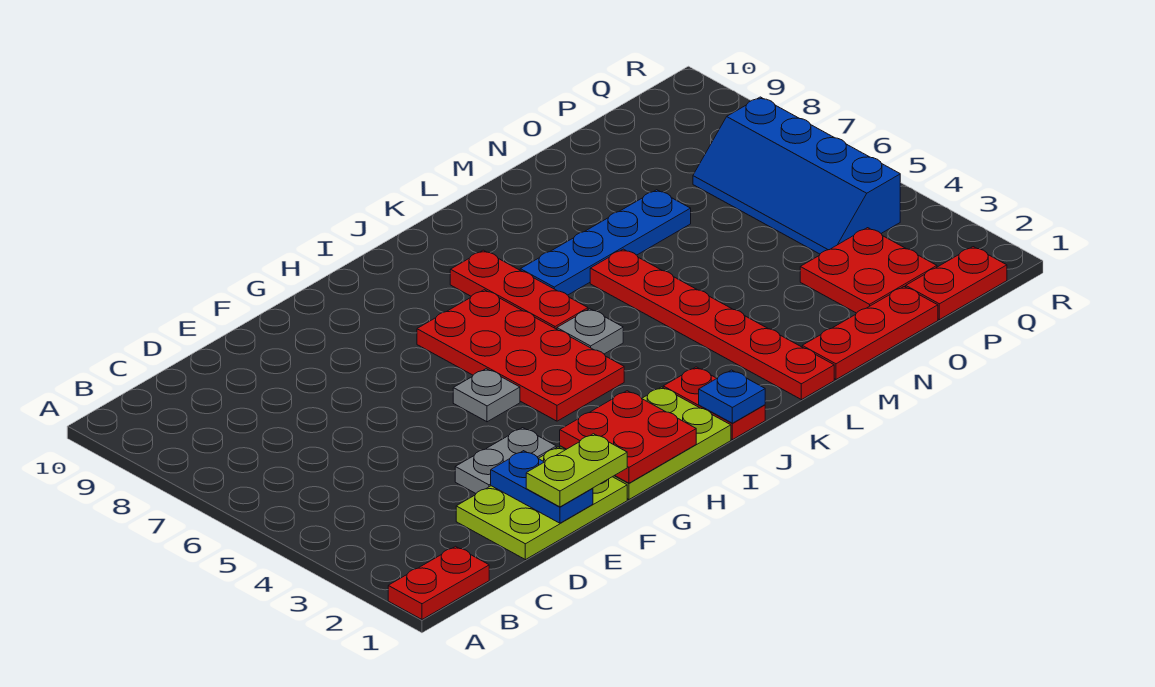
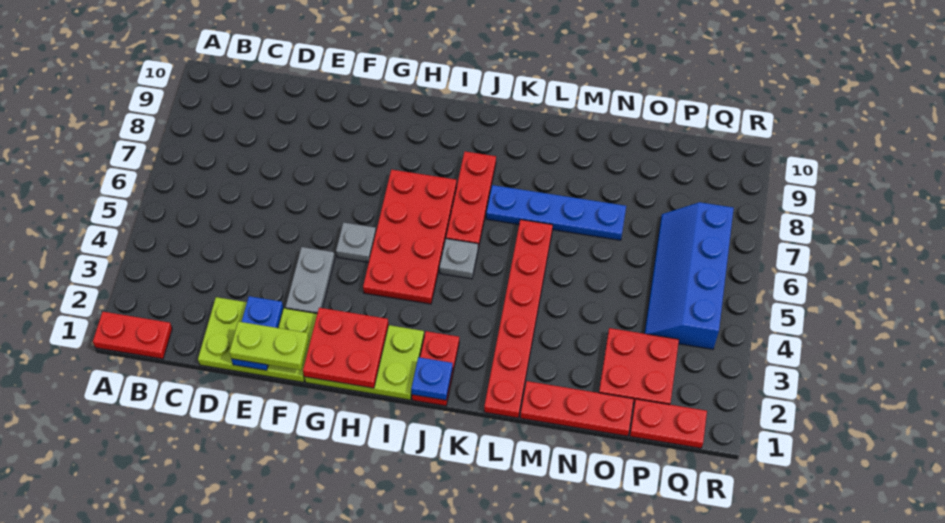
grey 1x2 plate [455,428,556,493] -> grey 1x2 plate turned to [286,247,335,313]

